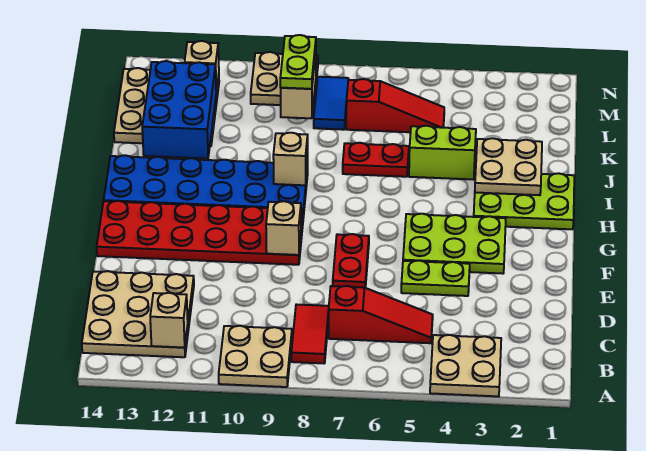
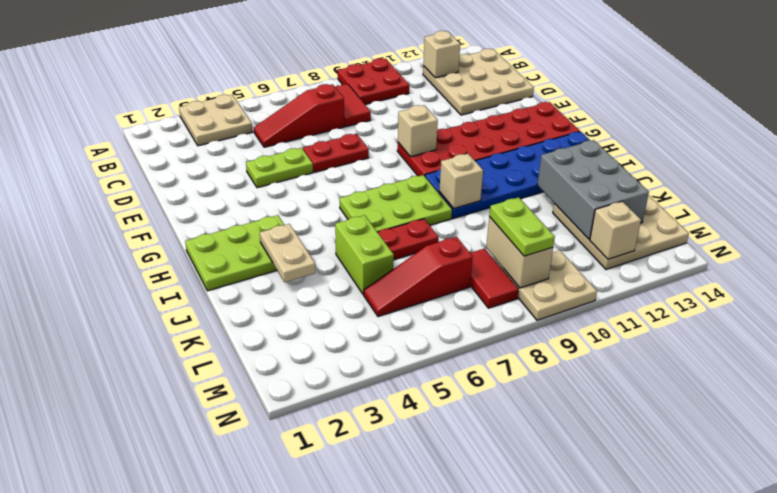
tan 2x2 plate [219,326,292,387] -> red 2x2 plate [338,58,409,104]
red 1x2 plate [333,234,369,288] -> red 1x2 plate turned to [303,134,369,172]
lime 2x3 plate [403,214,506,274] -> lime 2x3 plate moved to [339,175,452,232]
tan 2x2 plate [475,138,542,195] -> tan 1x2 plate [260,224,315,282]
lime 1x2 brick [409,126,476,180] -> lime 1x2 brick turned to [335,215,394,295]
blue 2x3 brick [142,61,216,159] -> grey 2x3 brick [537,140,649,239]
blue 1x2 tile [314,77,348,130] -> red 1x2 tile [470,248,518,308]

